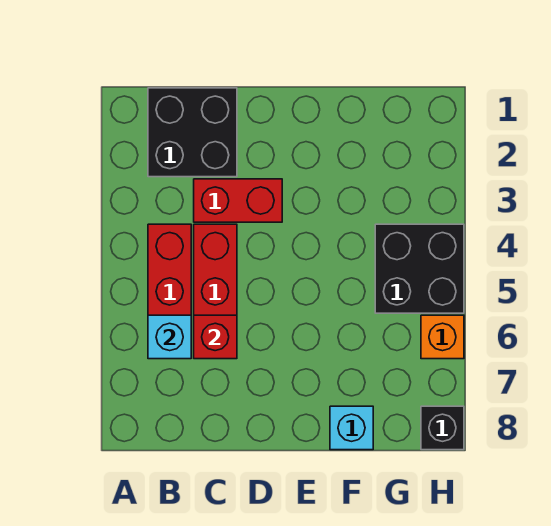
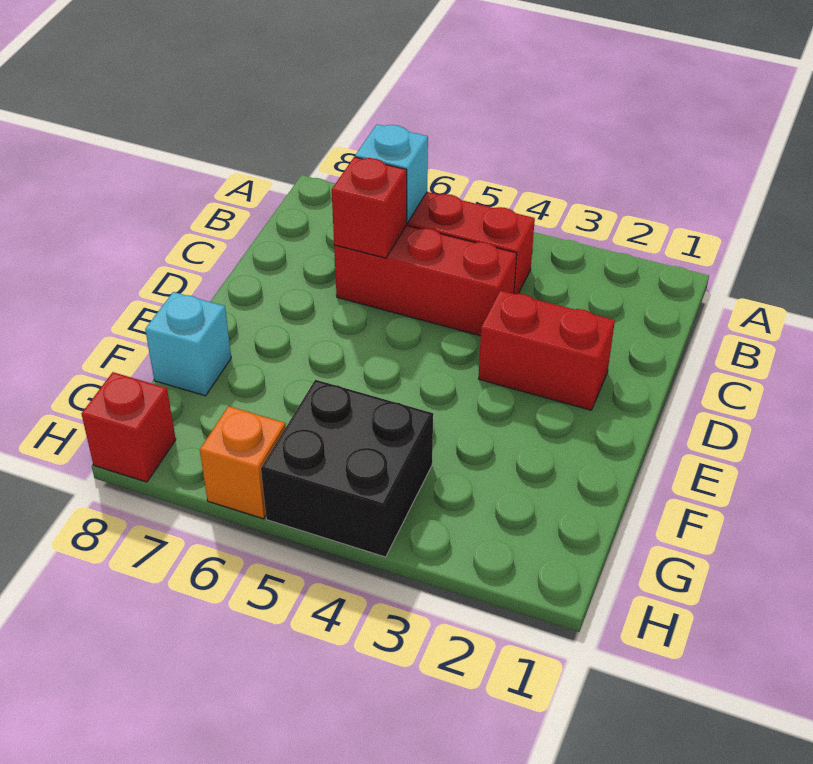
black 2x2 brick [148,88,237,177] -> none
red 1x2 brick [194,179,282,222] -> red 1x2 brick turned to [479,290,615,410]
black 1x1 brick [421,406,464,450] -> red 1x1 brick [82,372,176,482]

